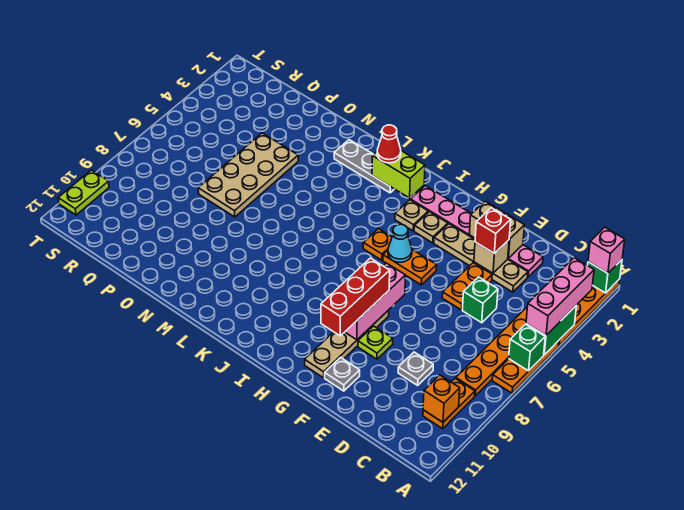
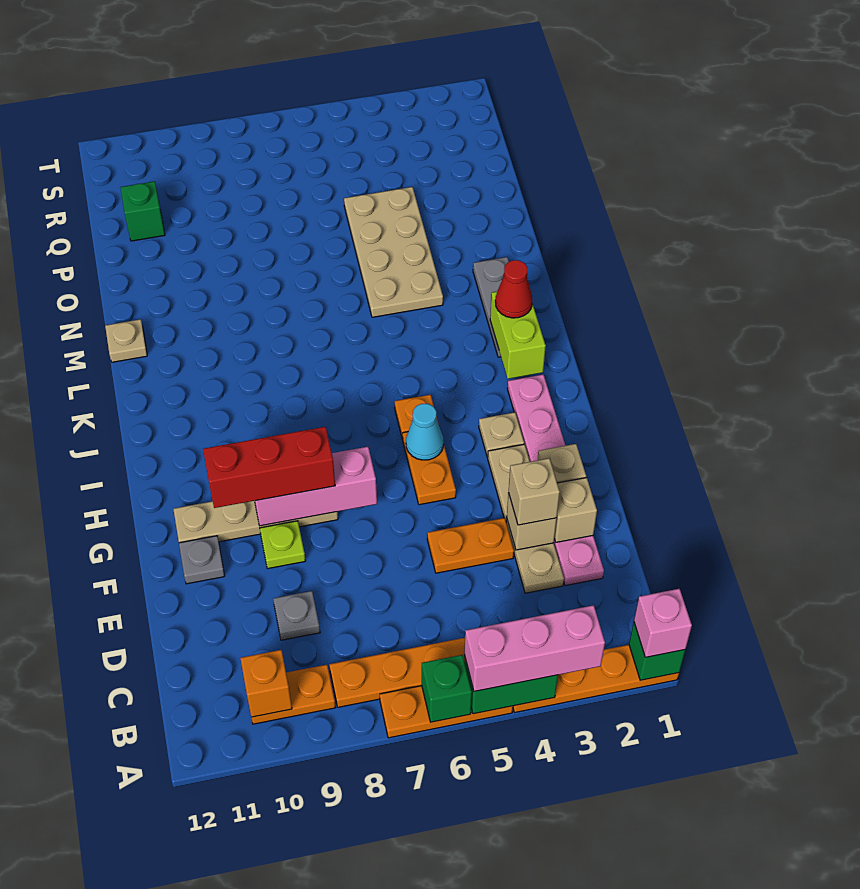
green 1x1 brick [462,277,498,323] -> green 1x1 brick moved to [120,181,165,241]
red 1x1 brick [475,208,511,254] -> tan 1x1 brick [509,458,560,525]
tan 1x1 plate [395,200,428,231] -> tan 1x1 plate moved to [105,319,147,362]
tan 2x4 plate [198,133,298,217] -> tan 2x4 plate turned to [344,187,443,317]
lime 1x2 plate [58,170,109,215] -> none

